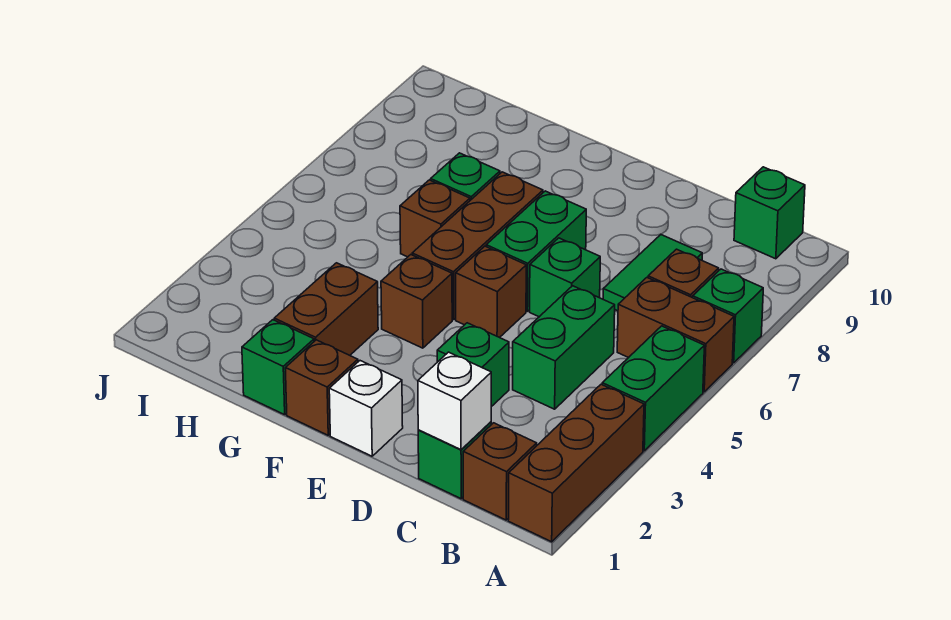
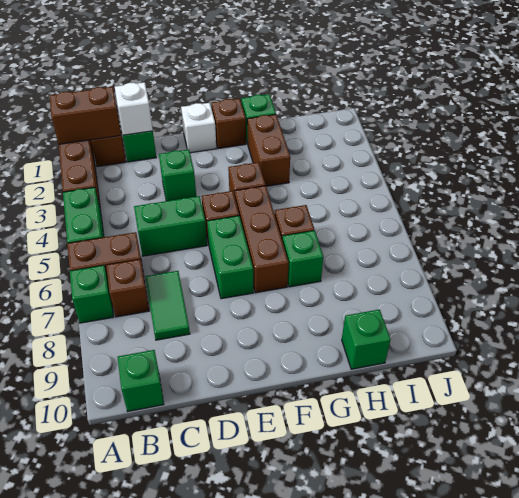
none -> brown 1x2 brick [50,87,121,144]
green 1x2 brick [513,286,615,409] -> green 1x2 brick turned to [134,196,207,256]
green 1x1 brick [530,238,600,317] -> green 1x1 brick moved to [342,309,391,369]

